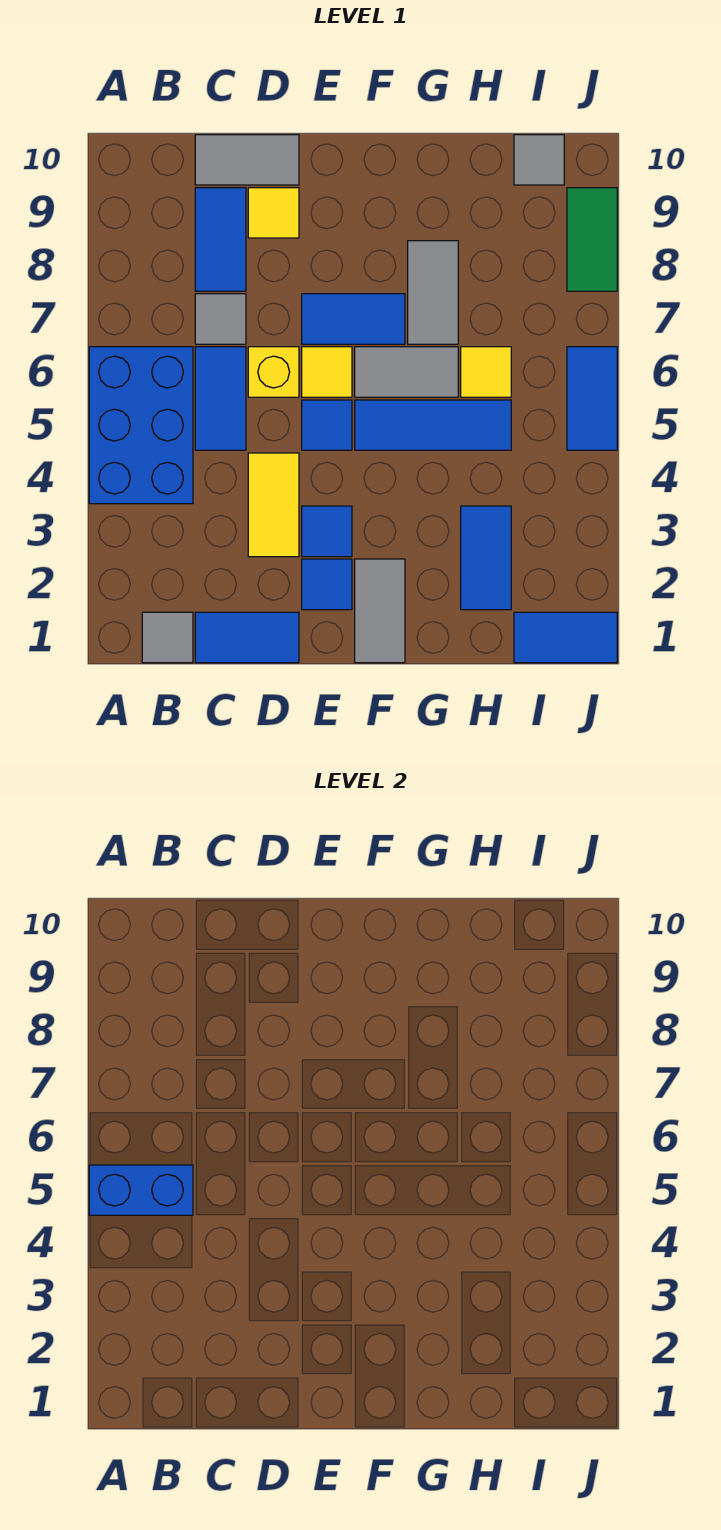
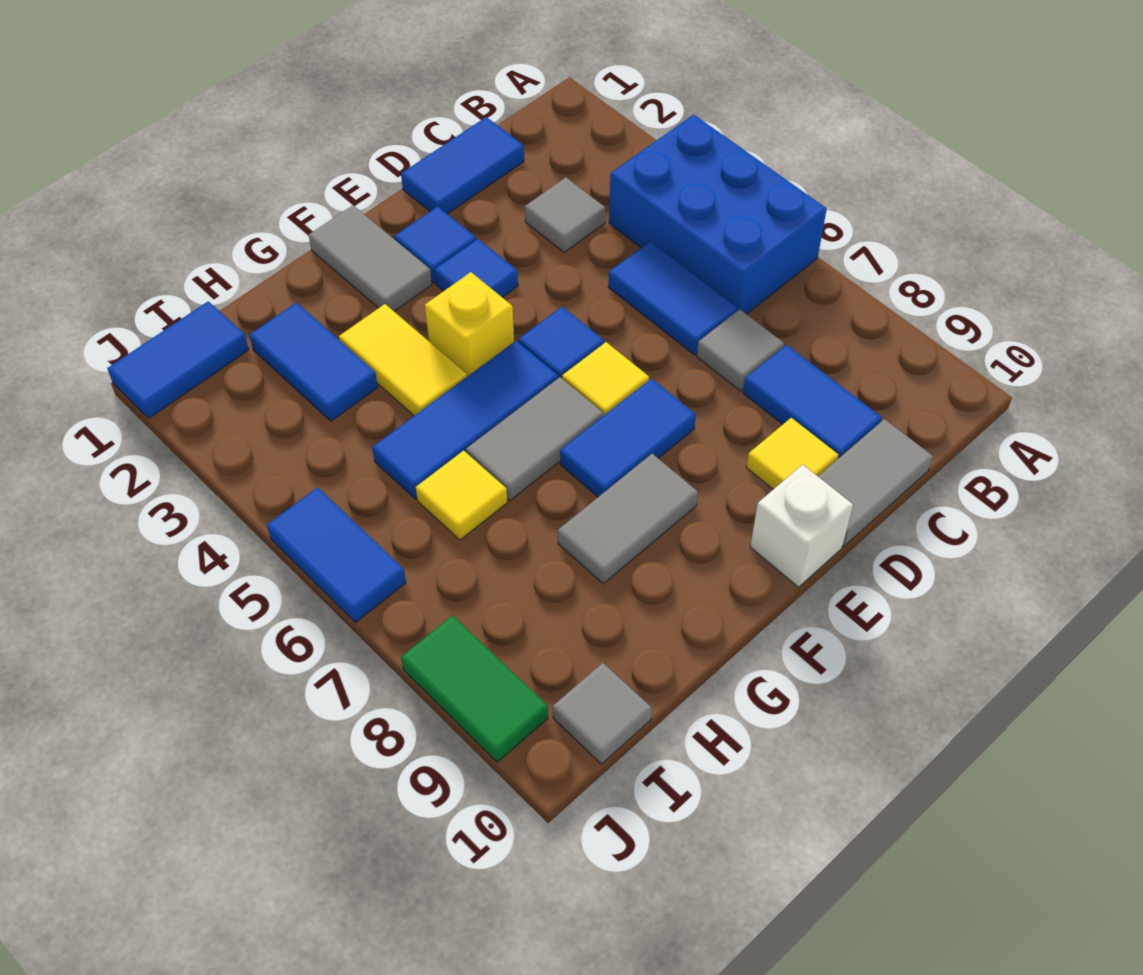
blue 1x2 brick [89,1165,193,1215] -> none
grey 1x1 tile [142,612,193,663] -> grey 1x1 tile moved to [525,178,605,252]
yellow 1x2 tile [248,453,299,557] -> yellow 1x2 tile moved to [339,304,467,416]
yellow 1x1 brick [248,347,299,397] -> yellow 1x1 brick moved to [425,272,514,376]
none -> white 1x1 brick [750,465,853,587]
grey 1x2 tile [408,241,458,344] -> grey 1x2 tile turned to [558,454,698,584]

